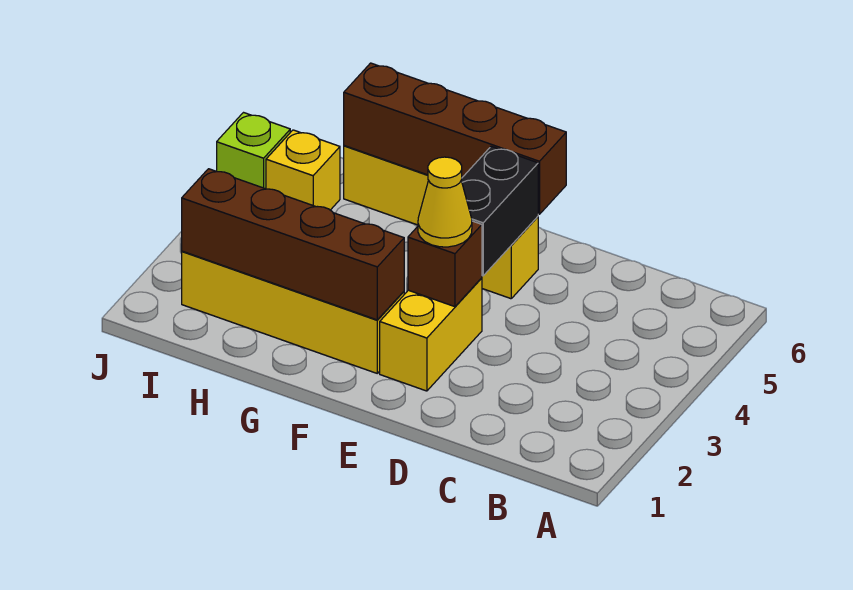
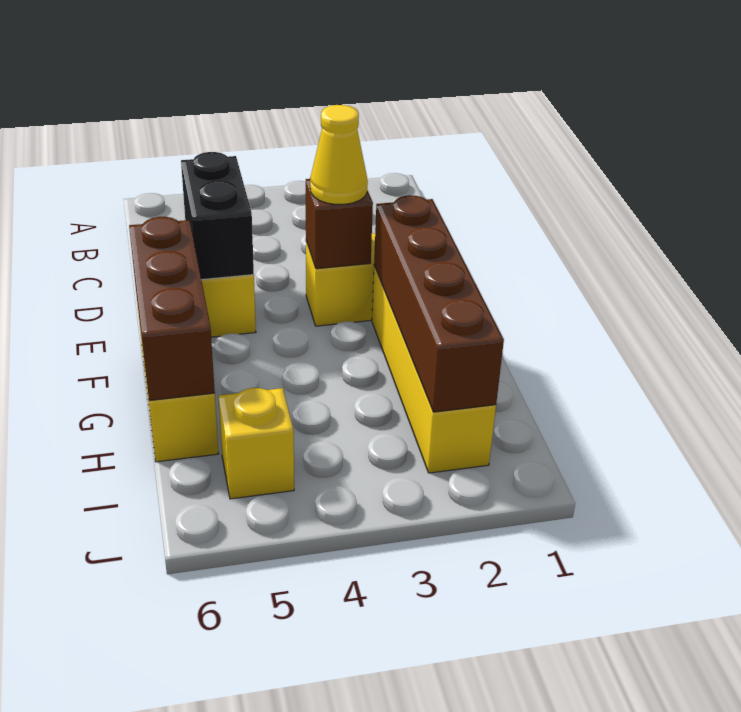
black 1x2 brick [461,146,538,276] -> black 1x2 brick turned to [181,152,254,280]
brown 1x4 brick [344,63,566,214] -> brown 1x3 brick [129,217,215,401]
lime 1x1 brick [217,113,290,189] -> none

